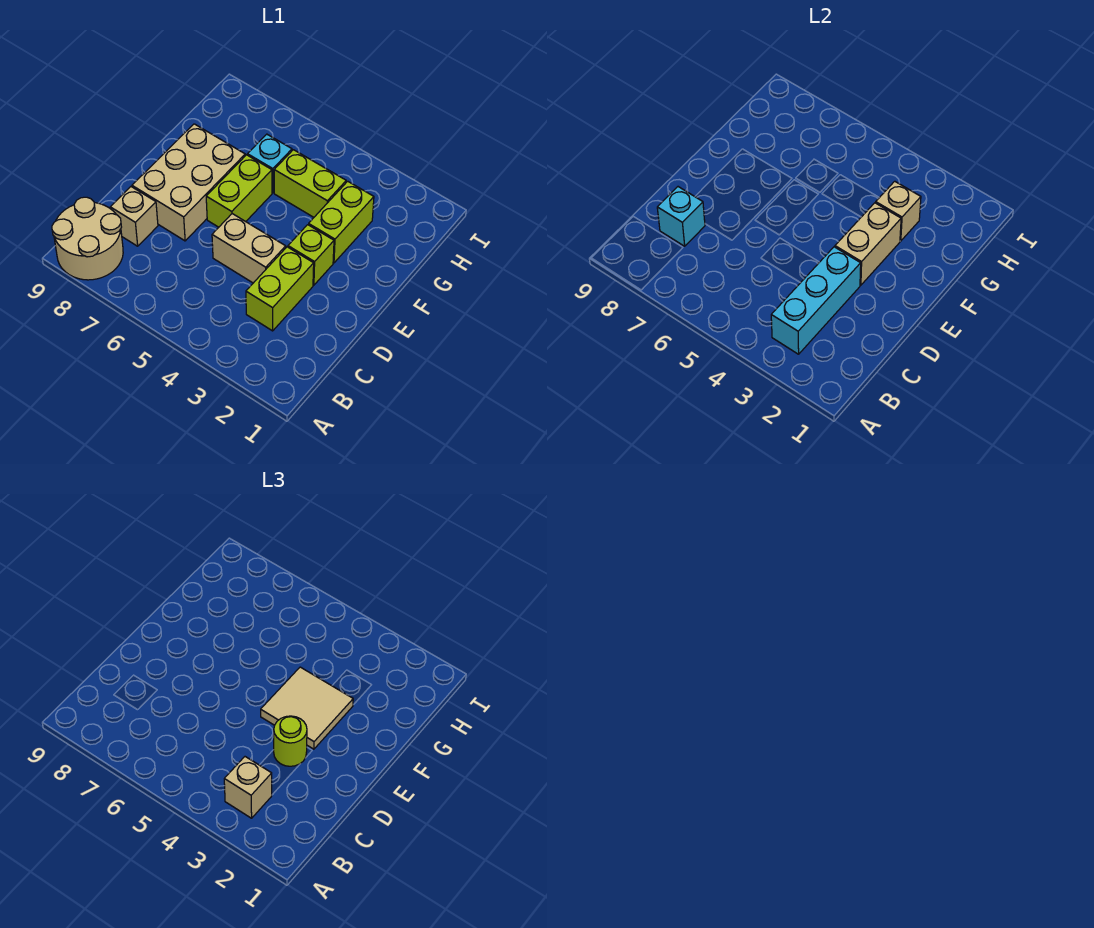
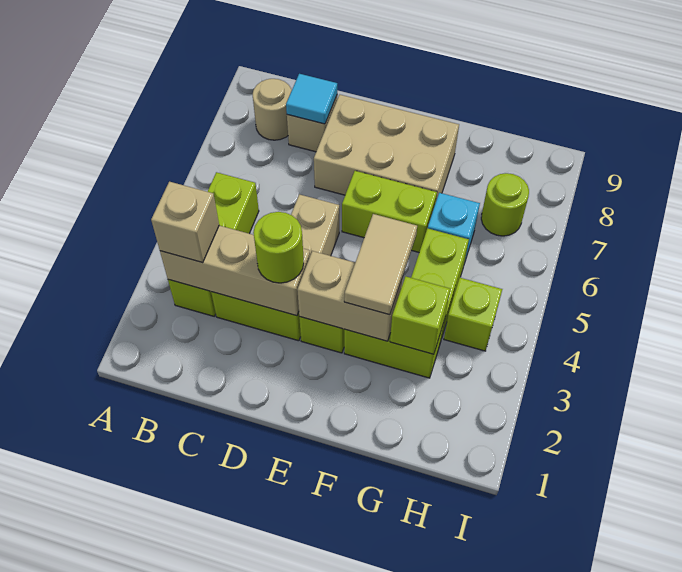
tan 2x2 round brick [52,197,123,280] -> tan 1x1 round brick [253,79,292,140]
none -> lime 1x3 brick [168,172,259,316]
cyan 1x3 brick [771,247,861,354] -> tan 1x3 brick [160,226,310,316]
cyan 1x1 brick [657,187,705,246] -> cyan 1x1 tile [286,74,337,124]
tan 2x2 tile [261,667,353,749] -> tan 1x2 tile [344,214,417,315]
tan 1x1 brick [876,181,921,241] -> lime 1x1 brick [390,276,450,354]
none -> lime 1x1 brick [444,278,502,351]
none -> lime 1x1 round brick [481,173,529,236]

